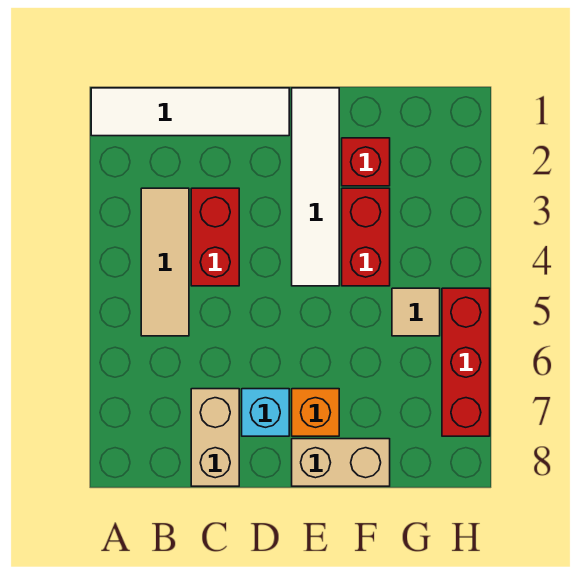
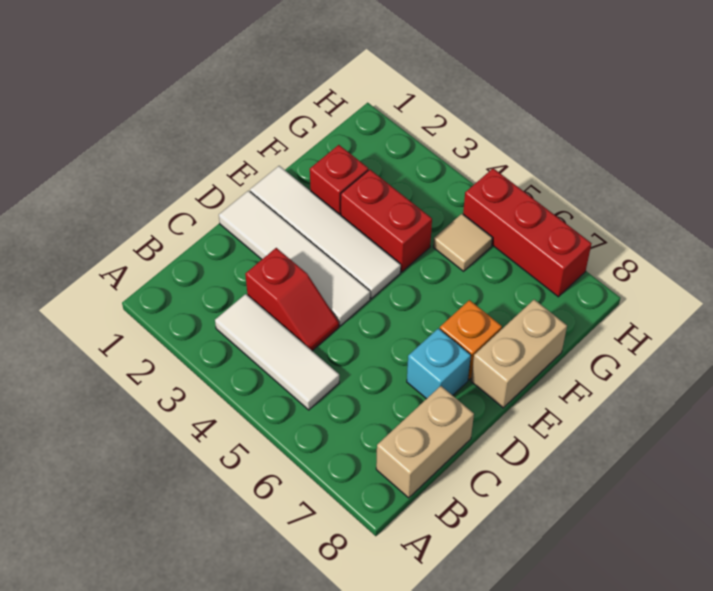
white 1x4 tile [91,88,289,136] -> white 1x4 tile turned to [219,191,370,326]
tan 1x3 tile [141,188,189,336] -> white 1x3 tile [215,294,339,410]
red 1x2 brick [191,188,239,286] -> red 1x2 slope [245,248,339,351]
tan 1x2 brick [191,389,239,486] -> tan 1x2 brick turned to [376,386,474,498]

